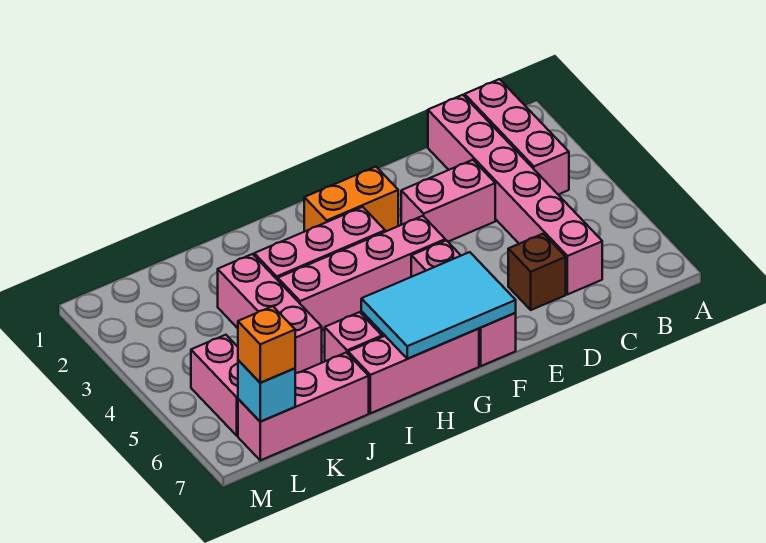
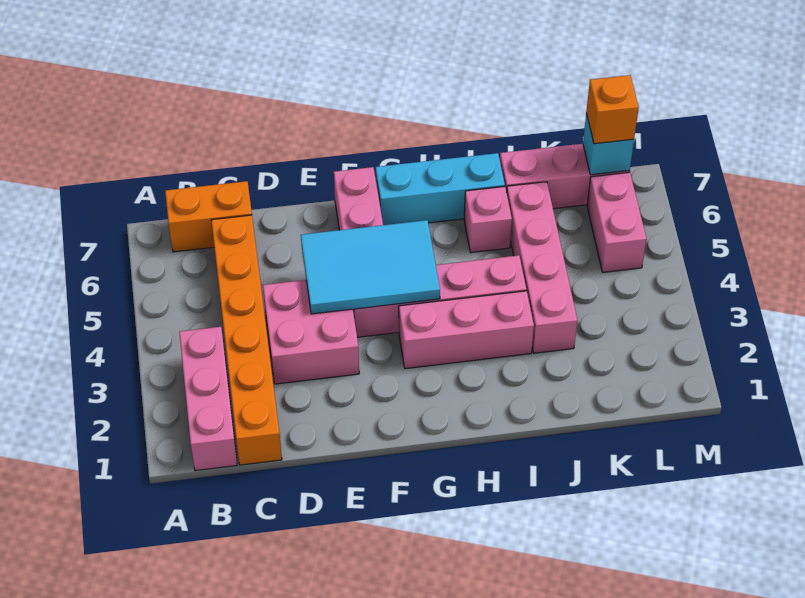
pink 1x6 brick [428,95,602,294] -> orange 1x6 brick [211,215,282,465]
pink 1x2 brick [401,160,495,242] -> pink 2x2 brick [263,280,359,384]
brown 1x1 brick [508,234,566,310] -> none
orange 1x2 brick [304,167,398,232] -> orange 1x2 brick moved to [165,181,252,252]
cyan 2x3 tile [361,252,516,359] -> cyan 2x3 tile moved to [301,220,440,314]
pink 1x3 brick [348,329,479,413] -> cyan 1x3 brick [376,153,505,225]
pink 1x3 brick [218,254,322,374] -> pink 1x4 brick [507,182,577,353]

